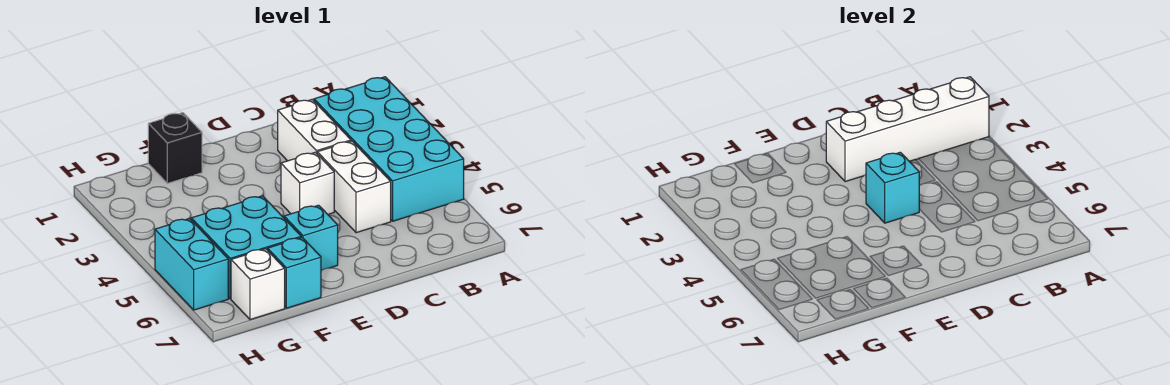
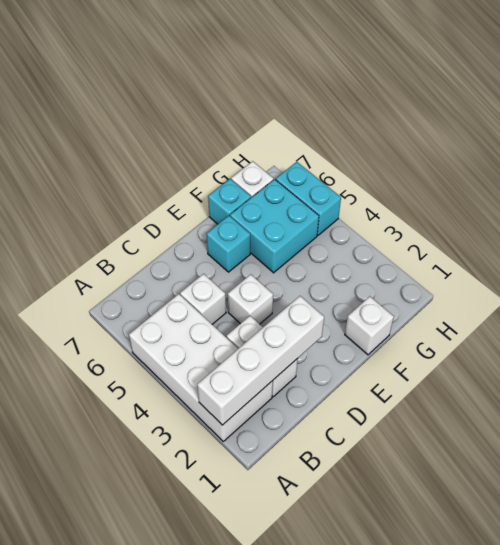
cyan 2x4 brick [314,77,464,221] -> white 2x4 brick [129,294,273,441]
white 1x2 brick [317,141,391,233] -> white 1x1 brick [180,274,226,324]
cyan 1x1 brick [866,152,919,223] -> none
black 1x1 brick [148,113,202,183] -> white 1x1 brick [345,296,394,355]

